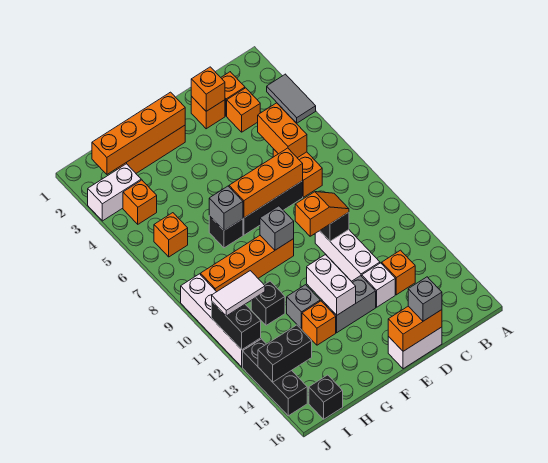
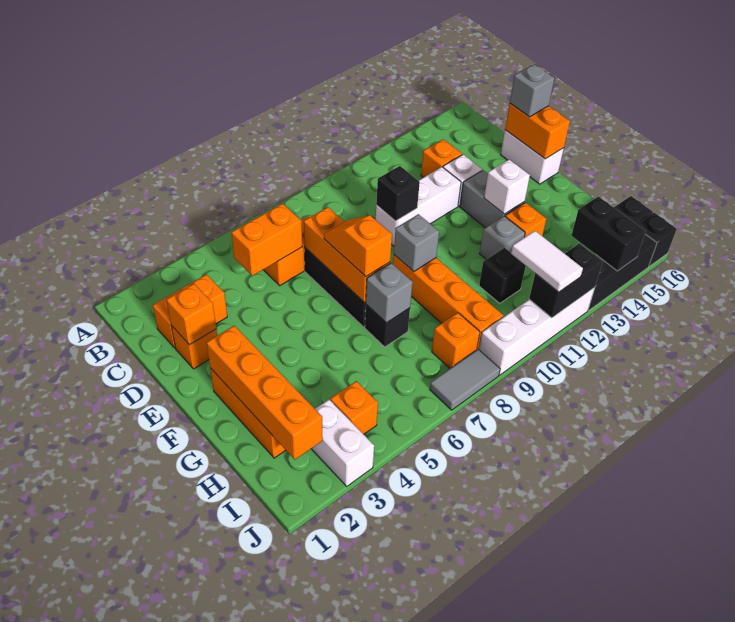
grey 1x2 tile [267,74,316,123] -> grey 1x2 tile moved to [430,349,500,410]
orange 1x2 slope [295,192,349,236] -> orange 1x2 slope moved to [324,215,392,277]
white 1x2 brick [307,255,356,315] -> white 1x1 brick [484,160,530,214]
orange 1x1 brick [154,213,188,257] -> orange 1x1 brick moved to [432,313,480,368]
none -> black 1x1 brick [637,213,677,266]

